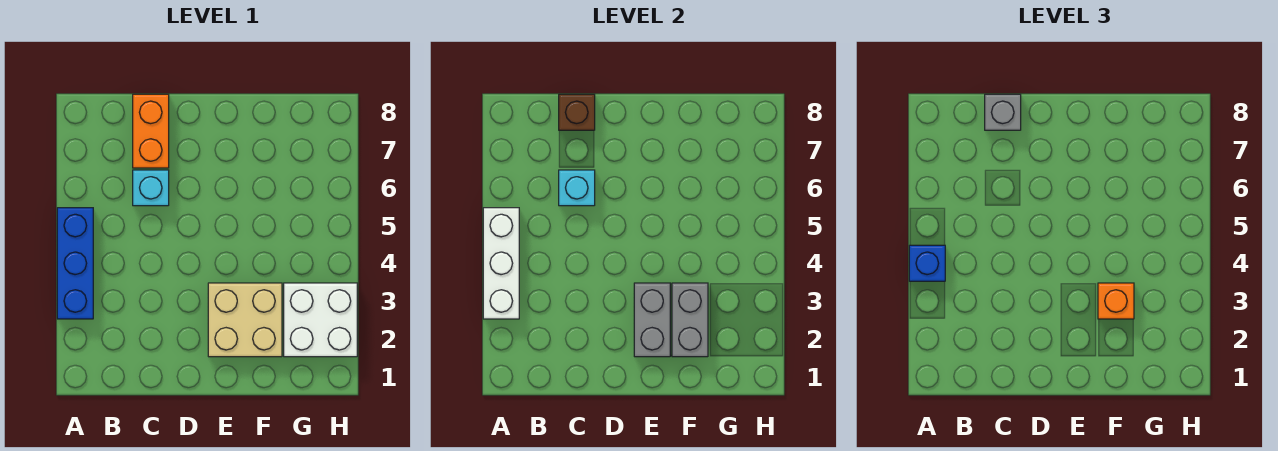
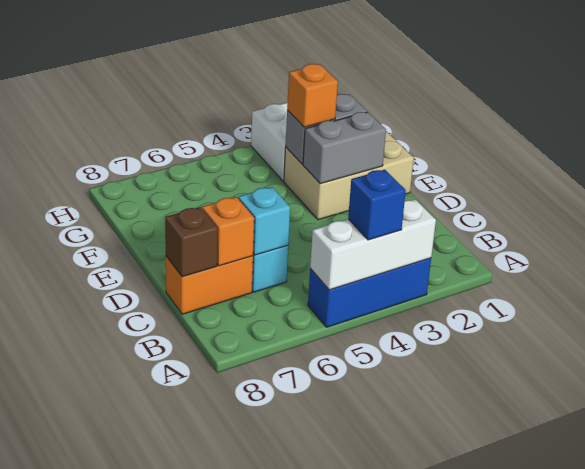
none -> orange 1x1 brick [202,197,254,266]
grey 1x1 brick [985,94,1021,130] -> none
tan 2x2 brick [208,283,282,357] -> tan 2x3 brick [284,131,414,220]

